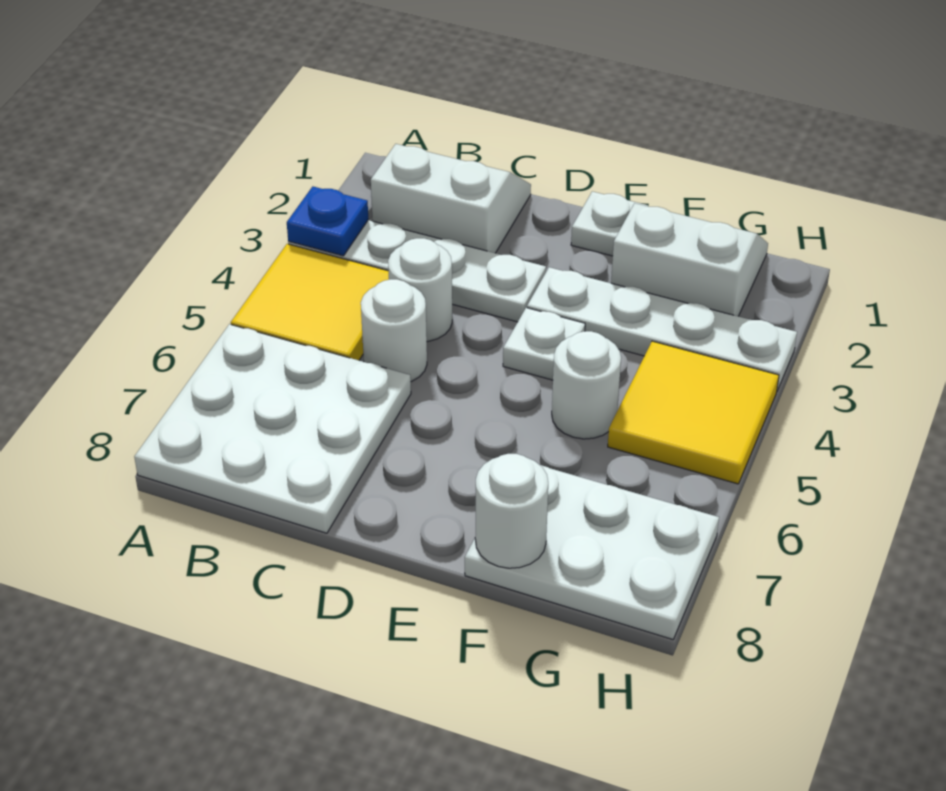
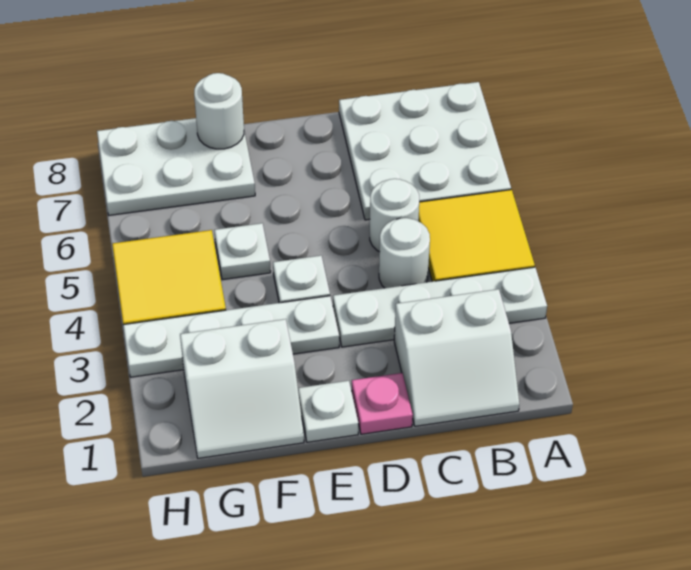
blue 1x1 plate [287,187,368,256] -> none
none -> pink 1x1 plate [352,373,413,434]
white 1x1 round brick [552,331,621,439] -> white 1x1 plate [214,223,271,280]

